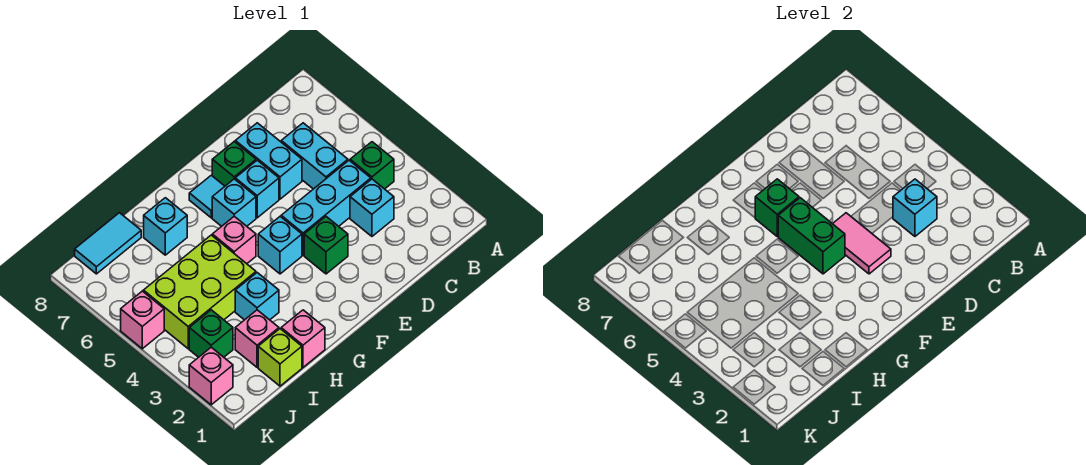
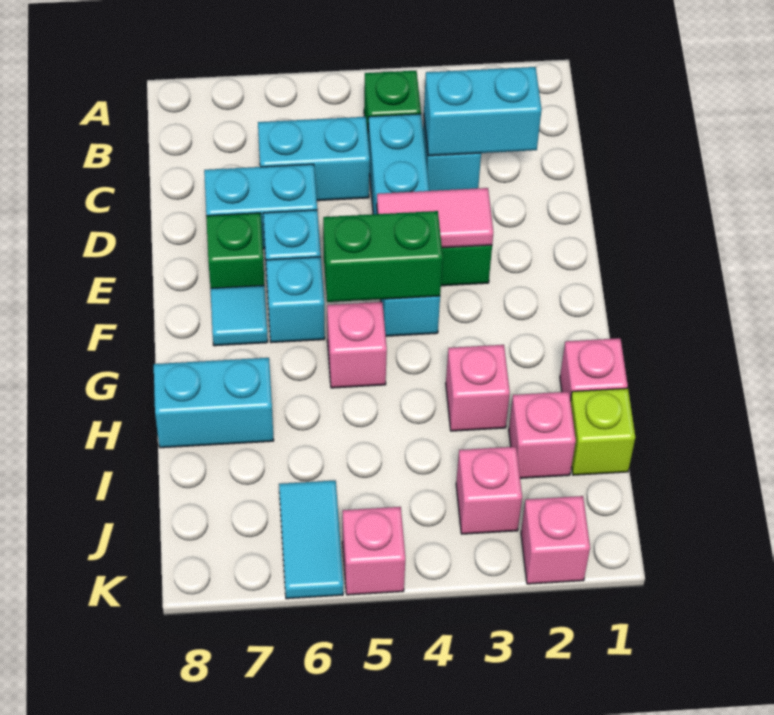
cyan 1x1 brick [893,179,937,236] -> cyan 1x2 brick [424,67,542,156]
green 1x1 brick [755,179,799,236] -> none
cyan 1x1 brick [235,273,279,320] -> pink 1x1 brick [446,345,510,431]
lime 2x3 brick [143,235,256,349] -> none
cyan 1x1 brick [144,198,187,255] -> cyan 1x2 brick [154,358,274,448]
cyan 1x2 tile [75,213,141,274] -> cyan 1x2 tile moved to [279,481,343,599]
green 1x1 brick [189,310,233,357] -> pink 1x1 brick [456,447,522,534]

